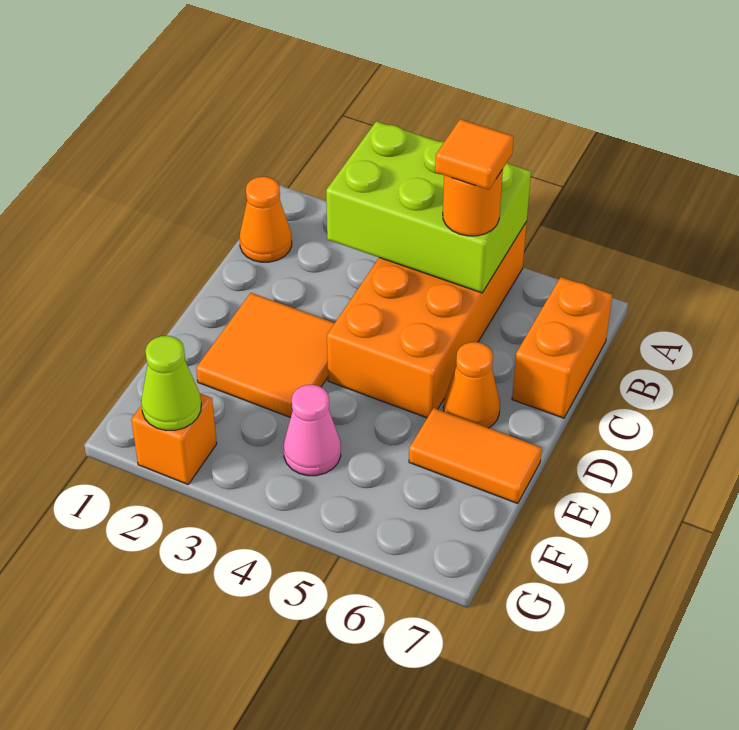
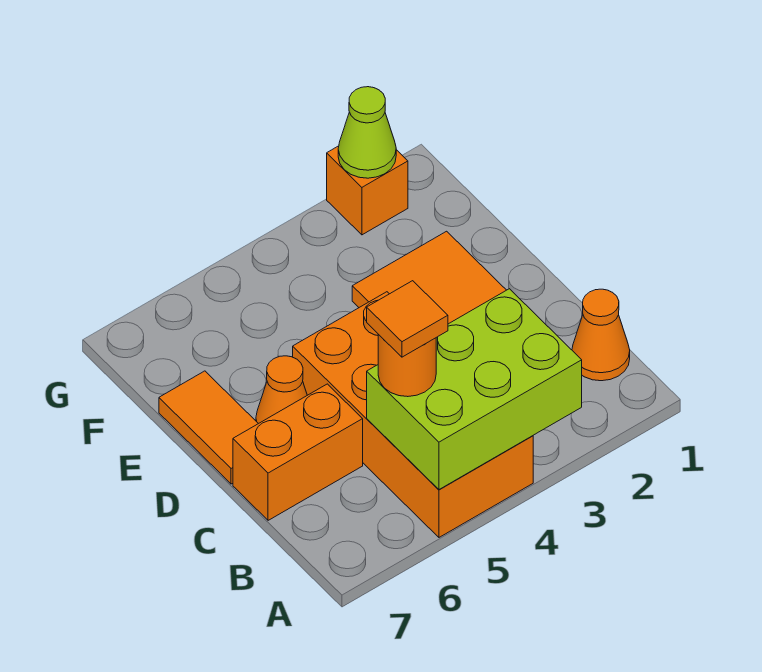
orange 1x2 brick [512,277,612,418] -> orange 1x2 brick turned to [233,384,363,520]
orange 1x2 tile [409,408,542,504] -> orange 1x2 tile turned to [159,371,258,484]
pink 1x1 cone [284,385,341,476] -> none

